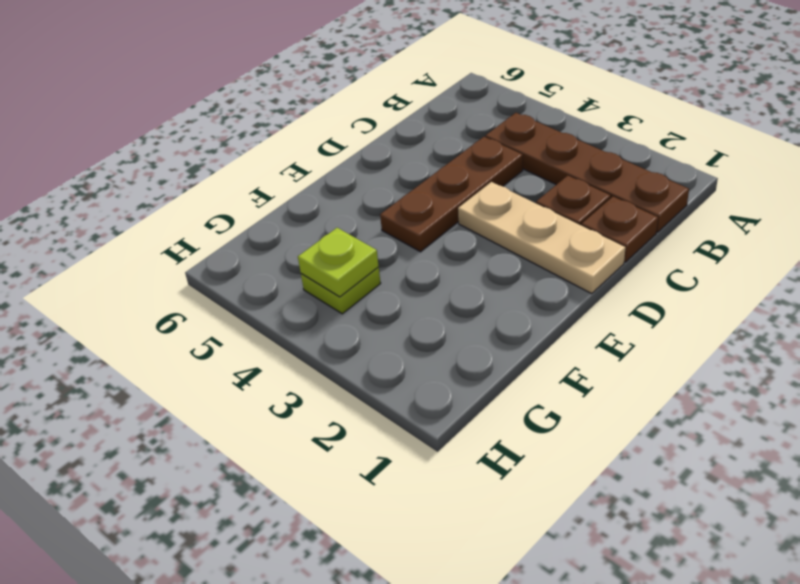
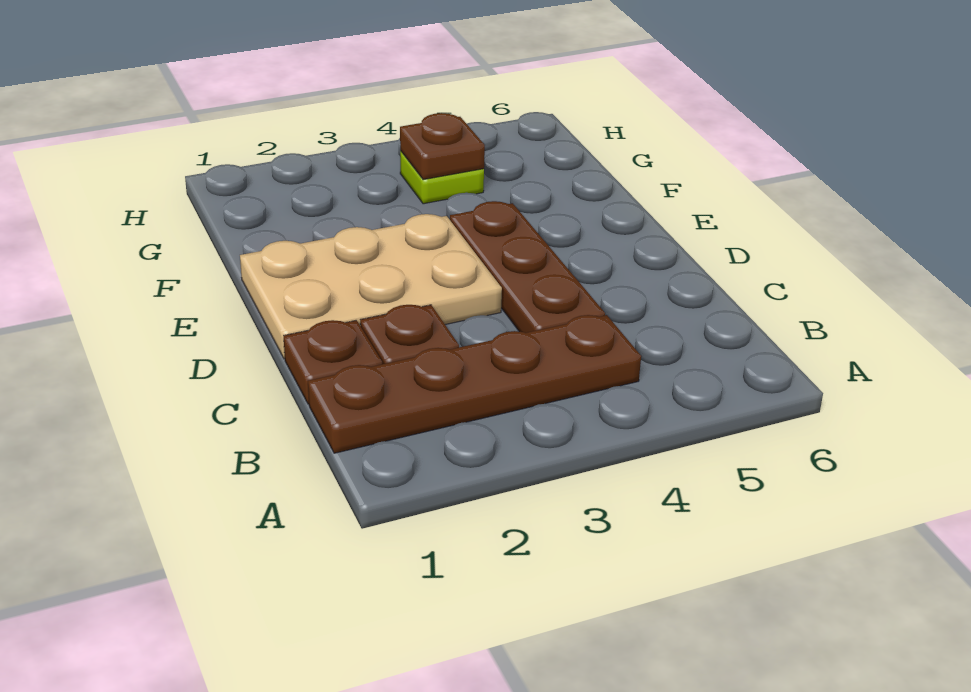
tan 1x3 plate [458,182,626,294] -> tan 2x3 plate [240,214,502,359]
lime 1x1 plate [298,228,379,297] -> brown 1x1 plate [400,113,485,180]

